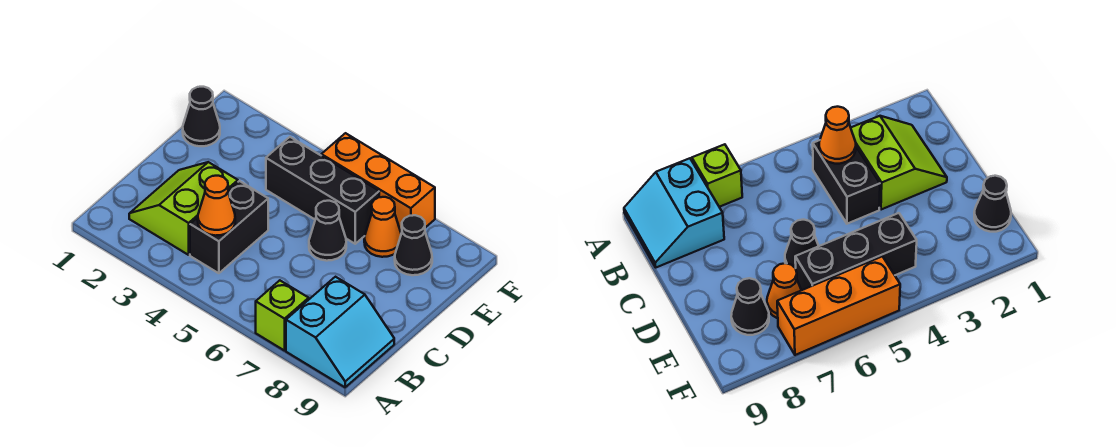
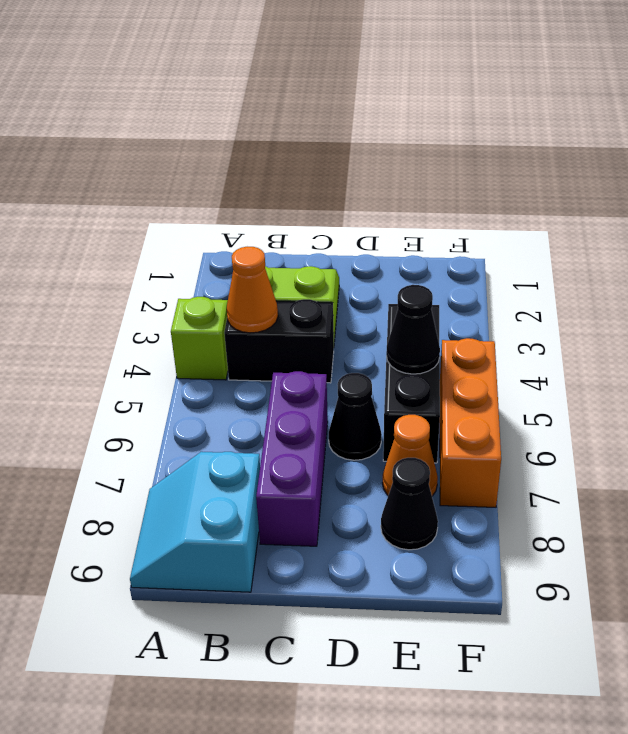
lime 1x1 brick [256,280,309,351] -> lime 1x1 brick moved to [171,297,228,380]
cyan 2x2 slope [286,277,394,387] -> cyan 2x2 slope turned to [130,452,260,592]
none -> purple 1x3 brick [256,371,328,546]
black 1x1 cone [183,87,220,146] -> black 1x1 cone moved to [386,285,440,374]

